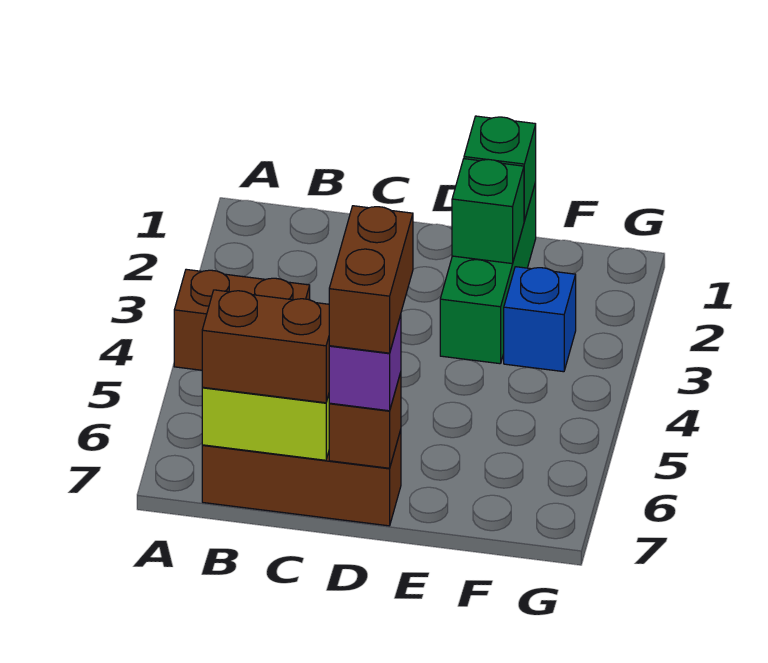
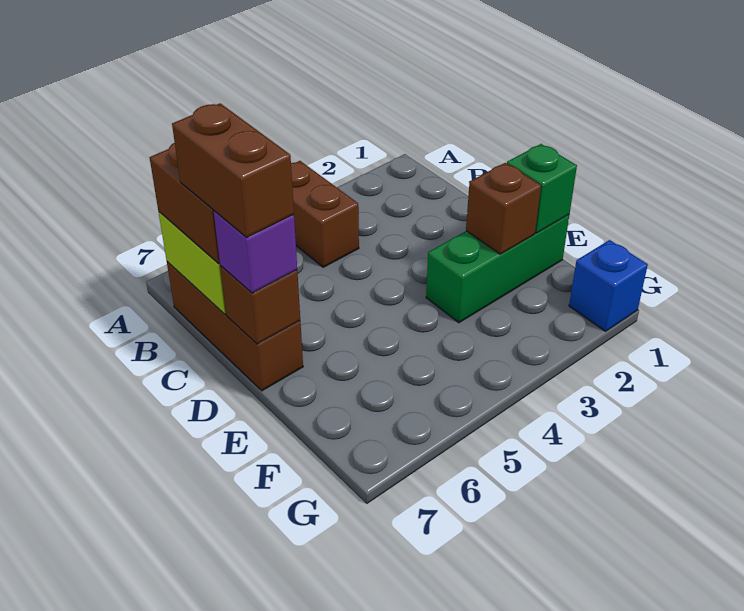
brown 1x2 brick [329,206,413,353] -> brown 1x2 brick turned to [172,103,294,237]
green 1x1 brick [452,159,524,264] -> brown 1x1 brick [466,163,541,254]
blue 1x1 brick [504,267,576,372] -> blue 1x1 brick moved to [569,240,648,331]

